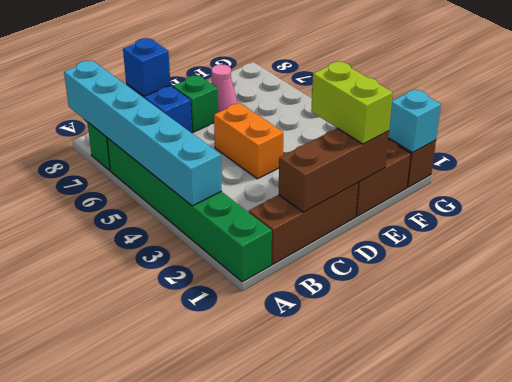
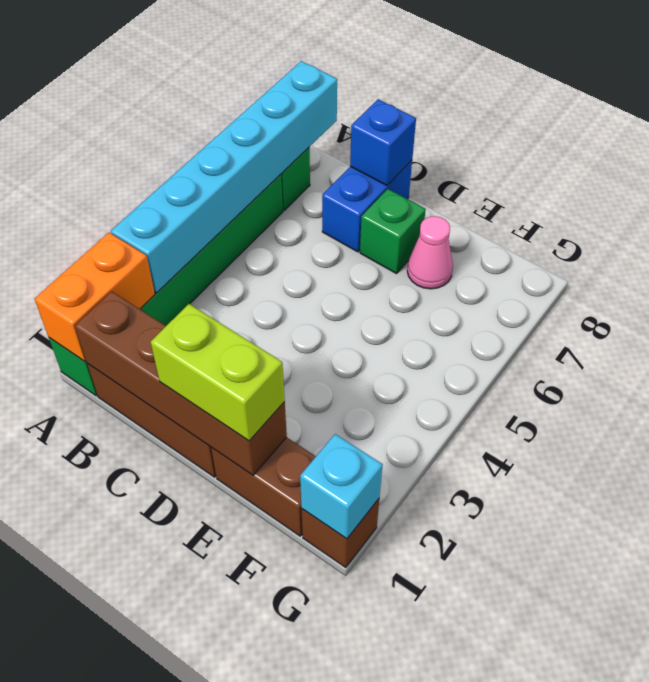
brown 1x3 brick [279,128,389,212] -> brown 1x4 brick [75,291,287,475]
orange 1x2 brick [214,103,283,179] -> orange 1x2 brick moved to [35,233,155,361]
lime 1x2 brick [311,61,393,144] -> lime 1x2 brick turned to [151,304,285,441]

